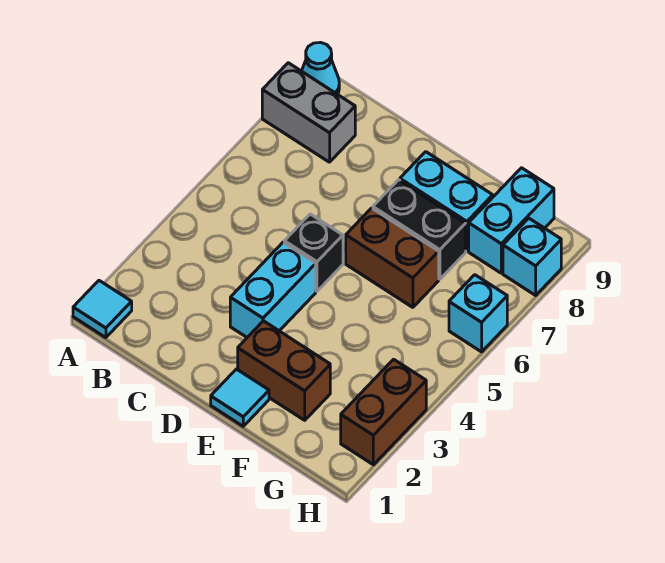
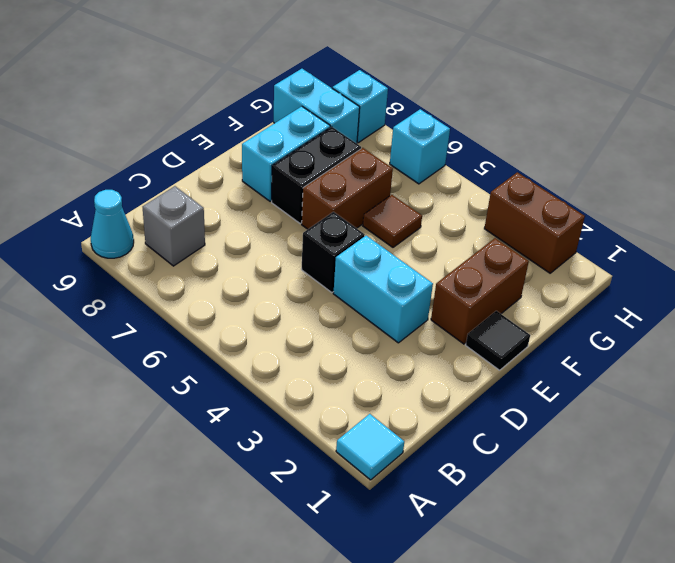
grey 1x2 brick [262,63,355,162] -> grey 1x1 brick [143,186,205,266]
cyan 1x1 tile [211,369,269,426] -> black 1x1 tile [466,311,530,370]
none -> brown 1x1 tile [363,195,422,247]

